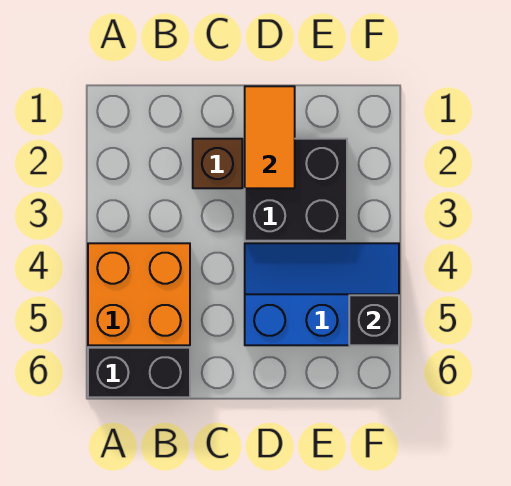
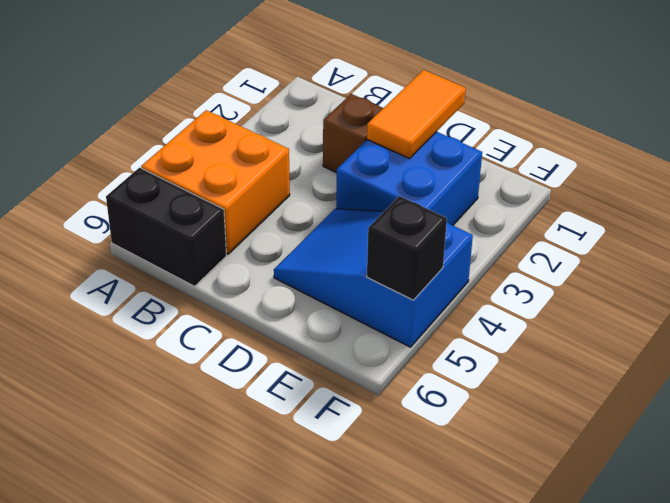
black 2x2 brick [245,139,347,241] -> blue 2x2 brick [336,132,482,225]
blue 2x3 slope [245,243,399,345] -> blue 2x3 slope turned to [274,209,473,347]

